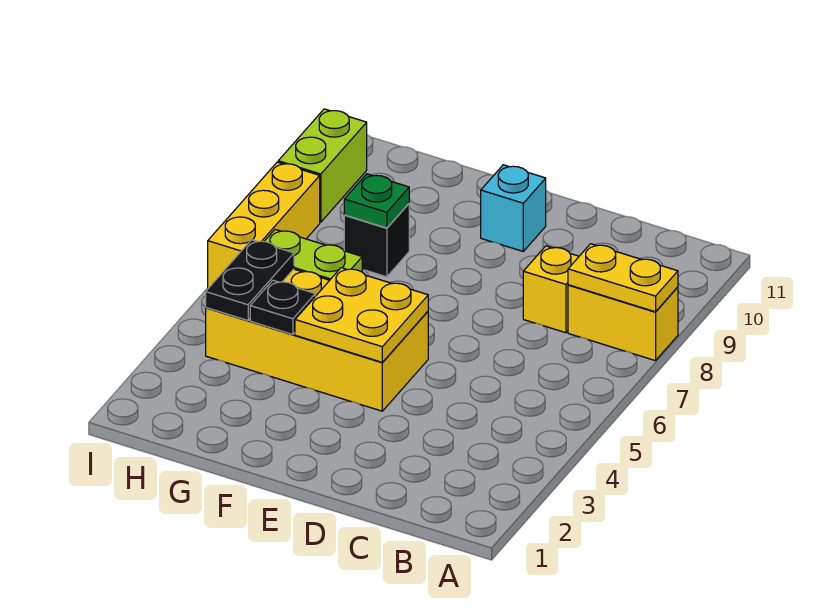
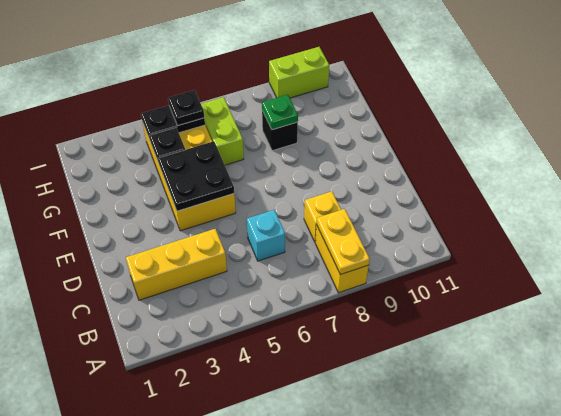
yellow 2x2 plate [295,268,428,362] -> black 2x2 plate [158,141,234,211]
cyan 1x1 brick [481,165,546,251] -> cyan 1x1 brick moved to [247,210,285,261]
none -> black 1x1 plate [168,90,204,126]
yellow 1x3 brick [208,162,320,288] -> yellow 1x3 brick moved to [126,229,227,300]

